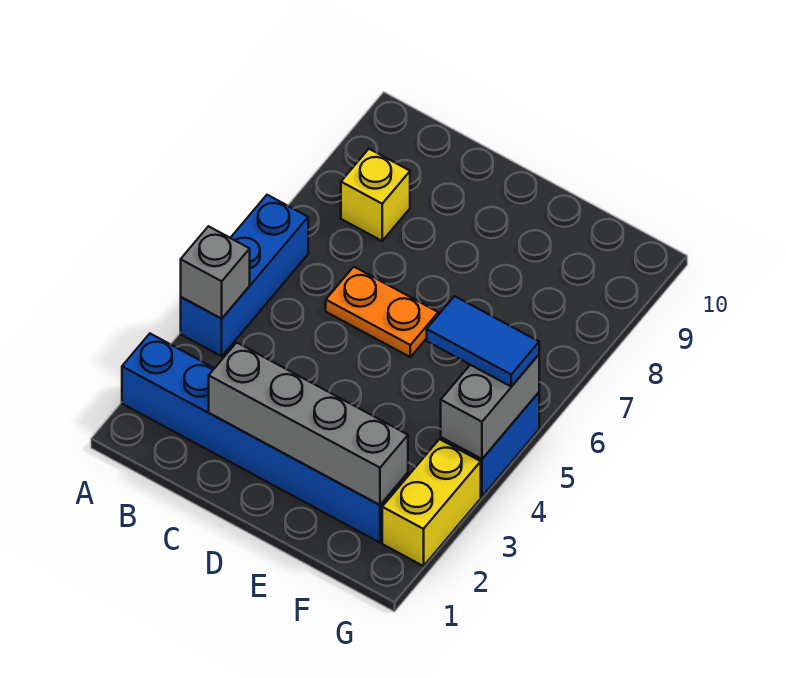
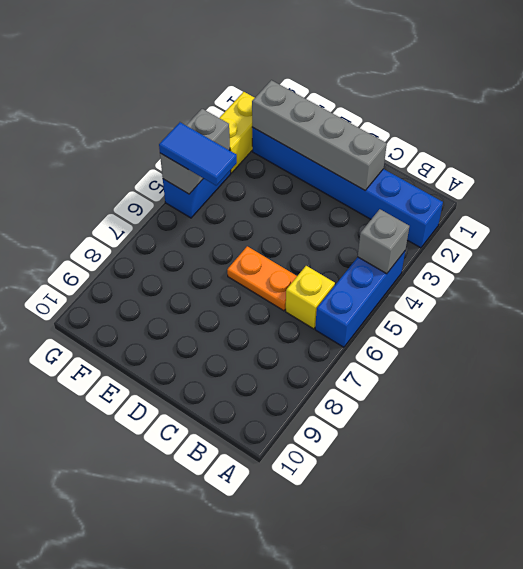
yellow 1x1 brick [341,149,410,241] -> yellow 1x1 brick moved to [286,266,335,329]

